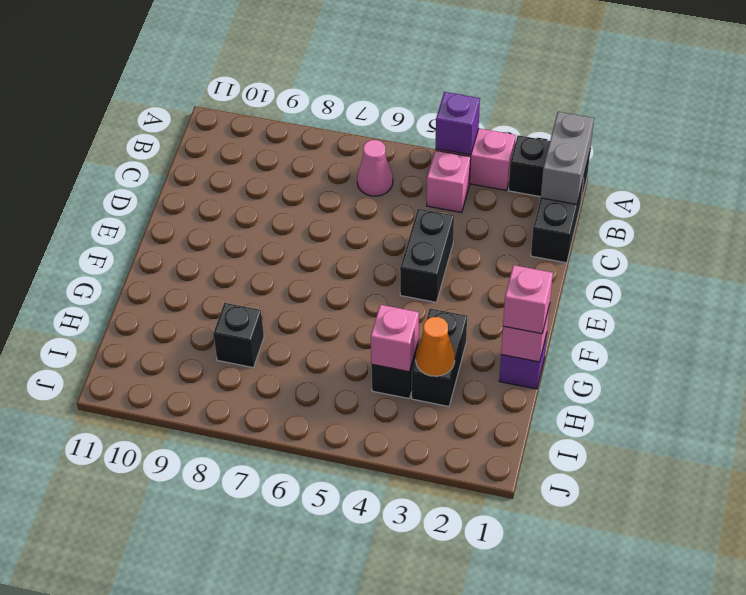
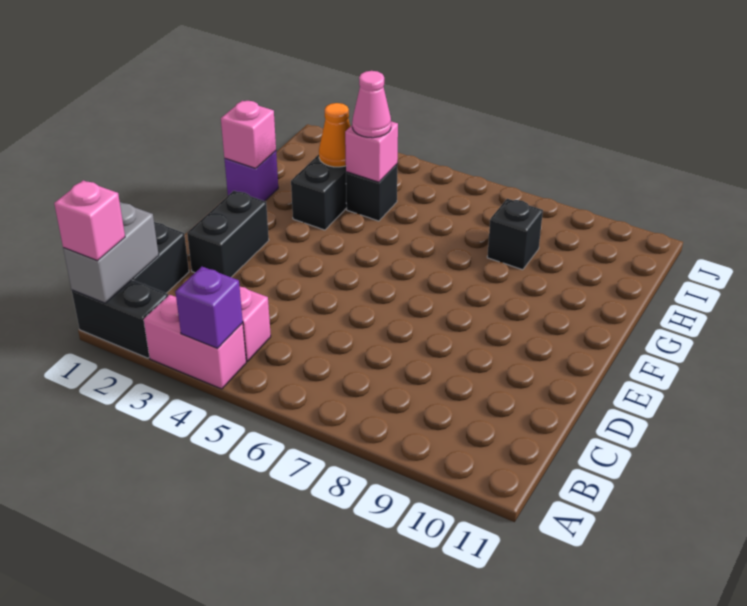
pink 1x1 cone [357,140,393,196] -> pink 1x1 cone moved to [352,71,391,138]
black 1x2 brick [400,209,454,302] -> black 1x2 brick moved to [187,191,269,277]
pink 1x1 brick [503,265,553,334] -> pink 1x1 brick moved to [54,180,125,261]

